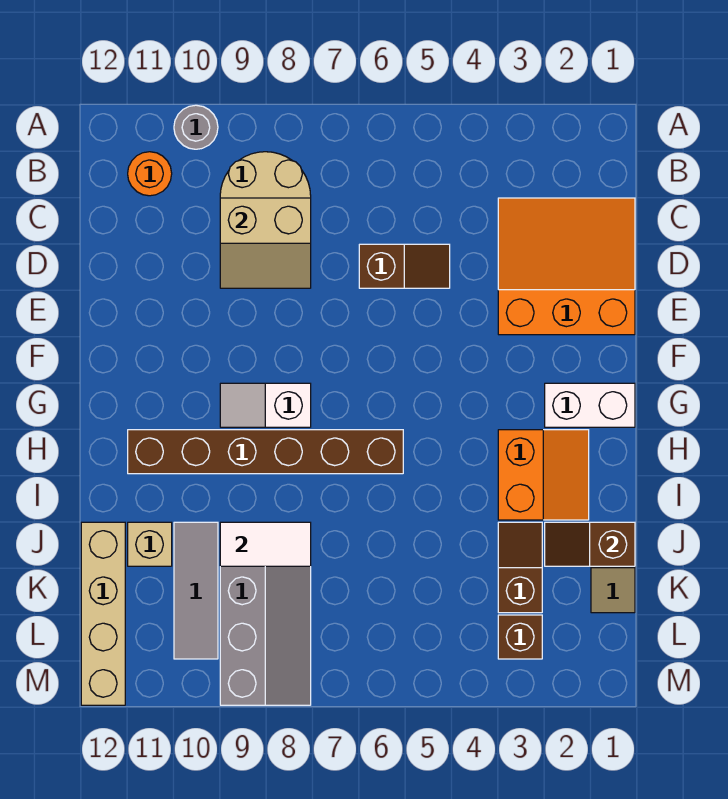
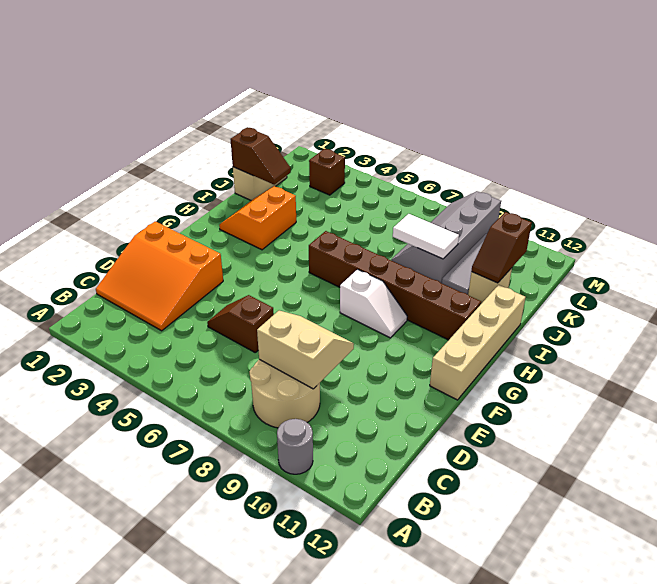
orange 1x1 round brick [128,152,172,196] -> none
white 1x2 brick [545,383,635,427] -> none
brown 1x2 slope [498,522,542,613] -> brown 1x2 slope moved to [472,212,532,283]
tan 1x4 brick [81,522,125,705] -> tan 1x4 brick moved to [430,285,526,400]

